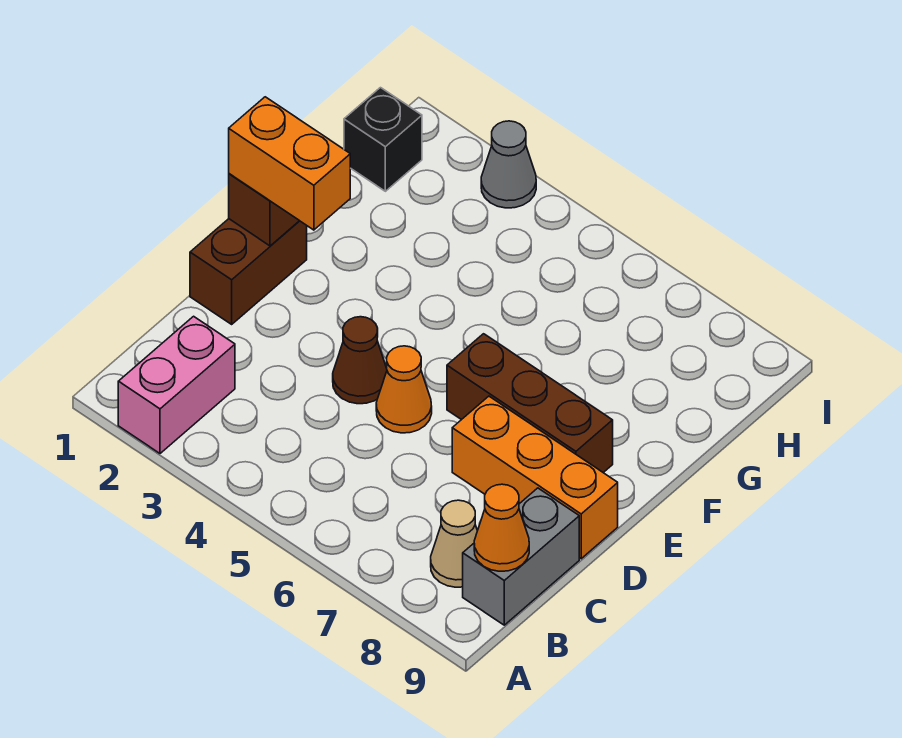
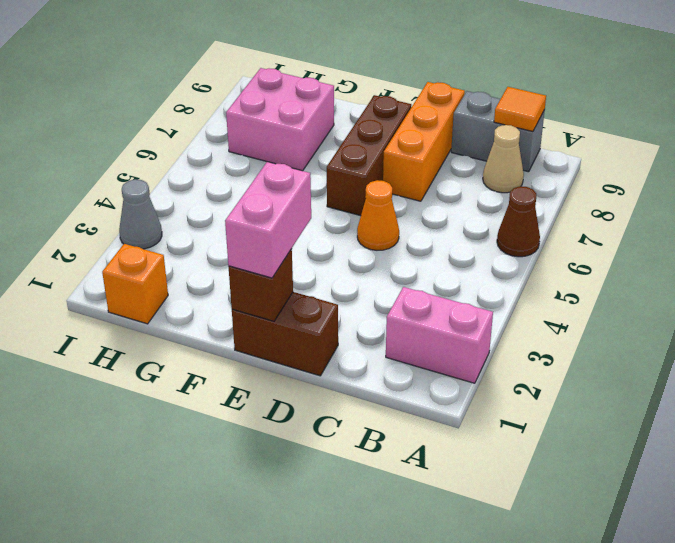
orange 1x1 cone [474,484,529,571] -> orange 1x1 tile [494,87,546,131]
brown 1x1 cone [333,317,387,404] -> brown 1x1 cone moved to [497,186,540,257]
orange 1x2 brick [229,97,350,230] -> pink 1x2 brick [225,162,311,278]
none -> pink 2x2 brick [226,68,334,171]
black 1x1 brick [344,88,422,191] -> orange 1x1 brick [102,244,168,324]

